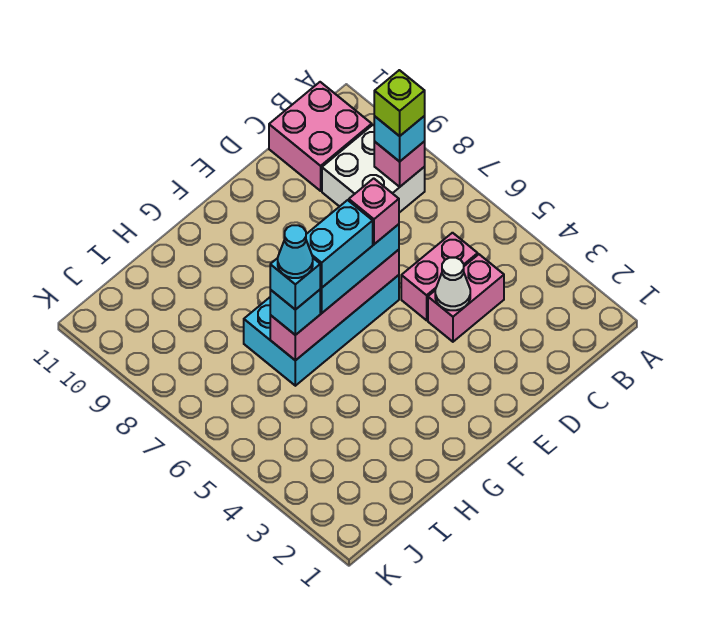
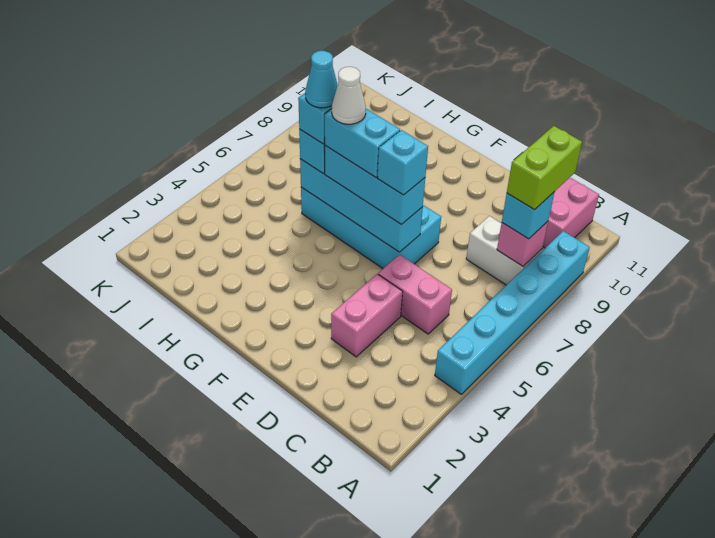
none -> cyan 1x6 brick [435,231,590,394]
white 2x2 brick [322,125,425,213] -> white 1x2 brick [466,216,542,285]
lime 1x1 brick [374,70,425,136] -> lime 1x2 brick [507,126,582,210]
pink 1x2 brick [428,254,504,342] -> pink 1x2 brick turned to [331,274,403,357]
white 1x1 cone [435,258,470,310] -> white 1x1 cone moved to [332,67,366,124]
pink 1x4 brick [270,250,399,360] -> cyan 1x4 brick [300,159,423,252]
pink 1x1 brick [349,178,399,244] -> cyan 1x1 brick [377,130,428,195]

